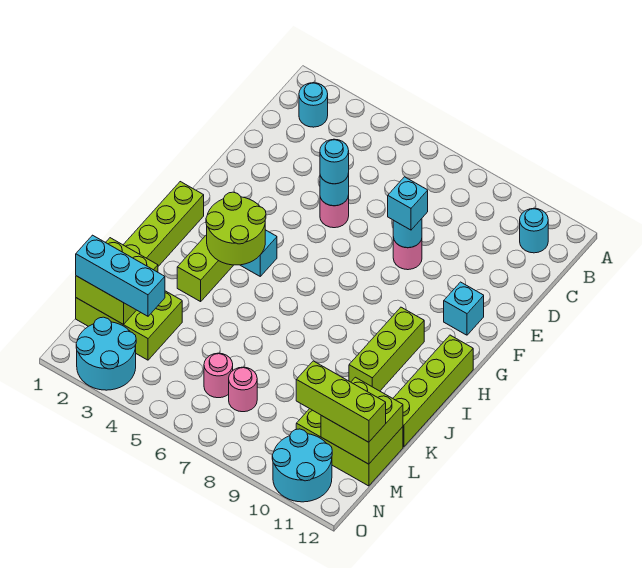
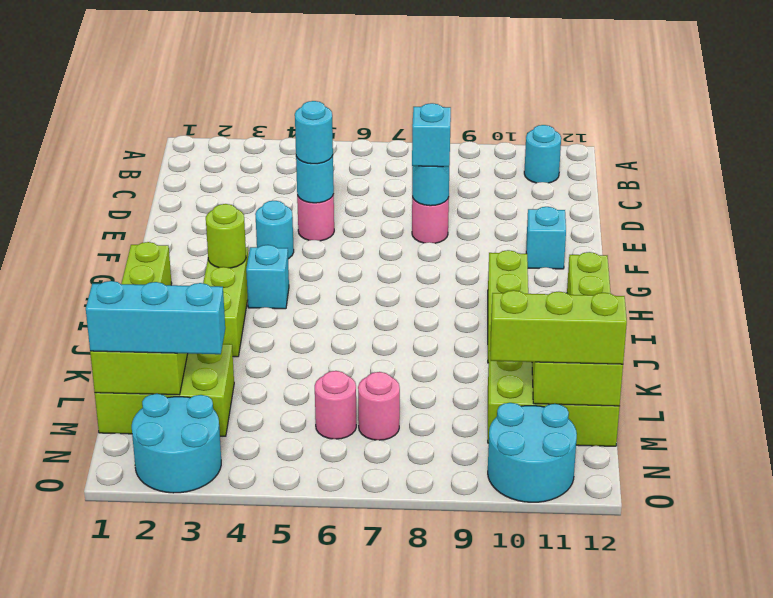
cyan 1x1 round brick [299,83,328,127] -> cyan 1x1 round brick moved to [255,201,294,259]
lime 2x2 round brick [206,192,266,265] -> lime 1x1 round brick [206,204,246,268]

